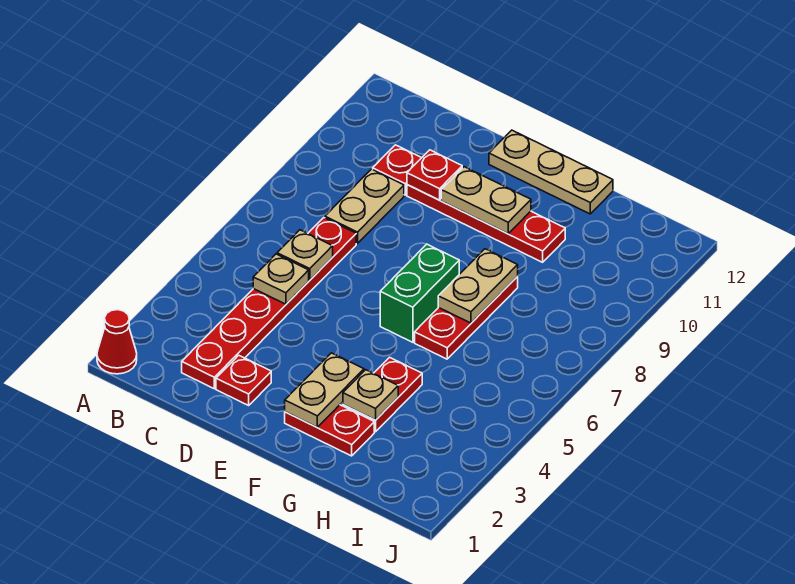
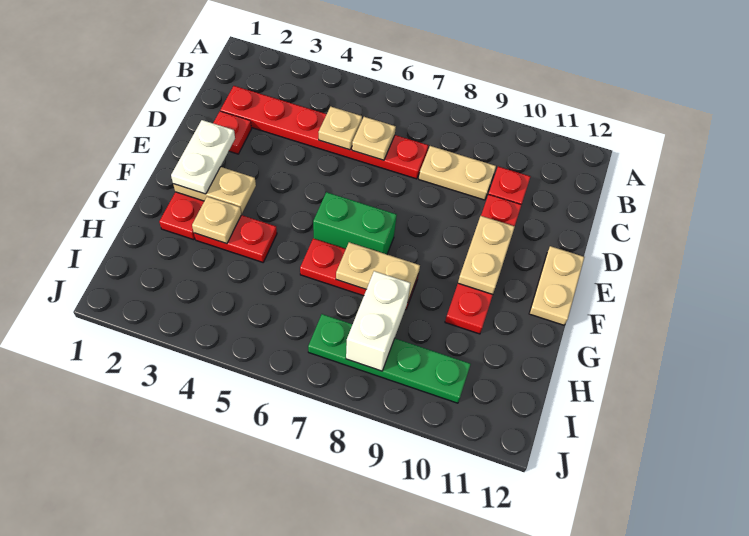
red 1x1 cone [97,310,137,374] -> none
red 1x1 plate [407,150,462,200] -> none
none -> white 1x2 plate [171,120,235,194]
tan 1x3 plate [489,130,613,214] -> tan 1x2 plate [529,246,584,325]
none -> white 1x2 brick [346,271,410,371]
none -> green 1x4 plate [308,314,471,403]

